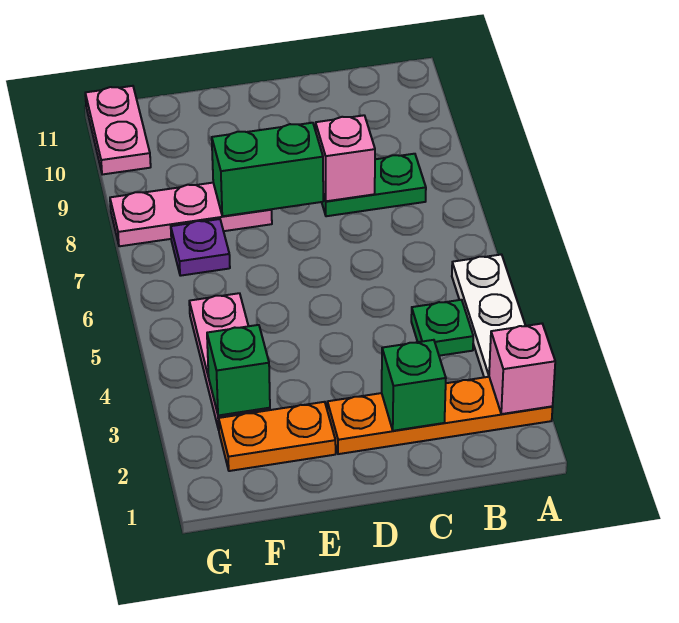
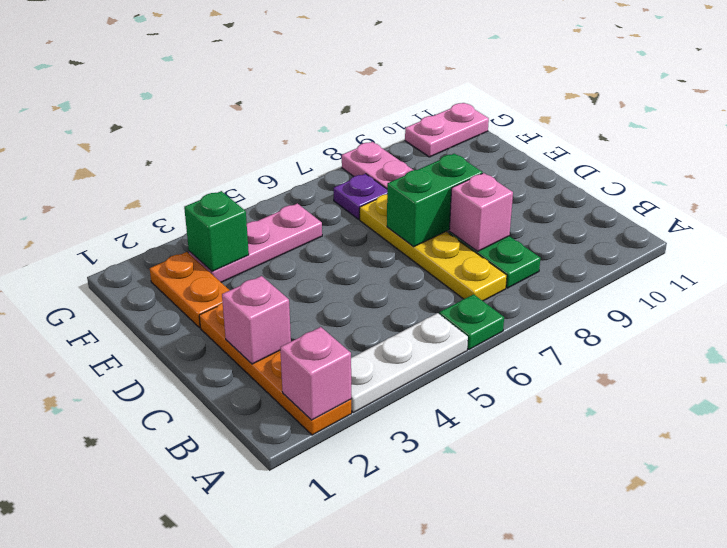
green 1x1 plate [411,300,473,356] -> green 1x1 plate moved to [439,294,504,350]
none -> yellow 1x4 plate [360,194,507,301]
green 1x1 brick [382,340,446,431] -> pink 1x1 brick [222,276,291,364]
green 1x2 brick [212,123,323,216] -> green 1x2 brick turned to [387,154,482,247]

